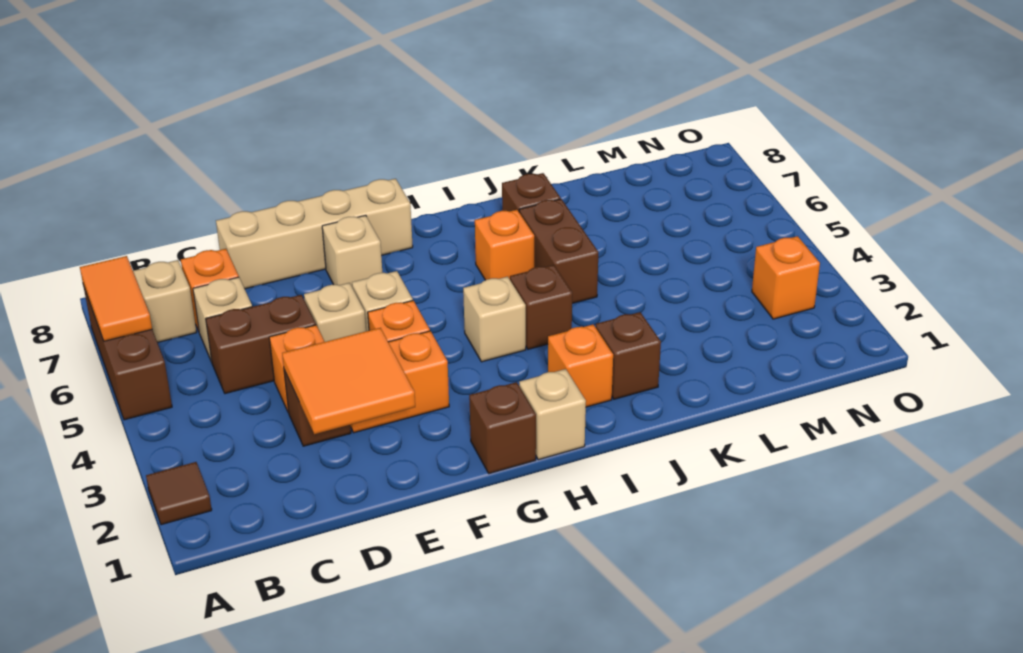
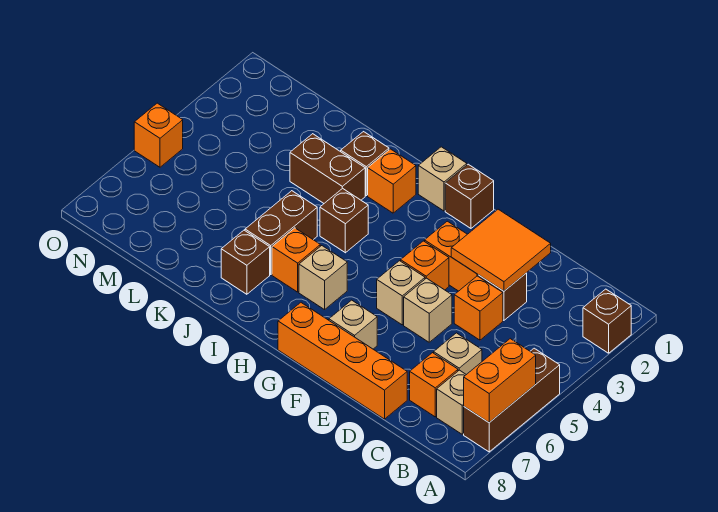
brown 1x1 tile [146,462,212,525] -> brown 1x1 brick [583,289,631,353]
orange 1x2 tile [80,256,152,341] -> orange 1x2 brick [464,339,536,422]
brown 1x2 brick [206,295,316,394] -> brown 1x2 brick moved to [290,134,365,203]
tan 1x4 brick [216,179,413,289] -> orange 1x4 brick [278,303,407,419]
tan 1x1 brick [463,277,526,362] -> tan 1x1 brick moved to [299,246,347,310]
orange 1x1 brick [752,236,820,319] -> orange 1x1 brick moved to [134,103,183,167]

